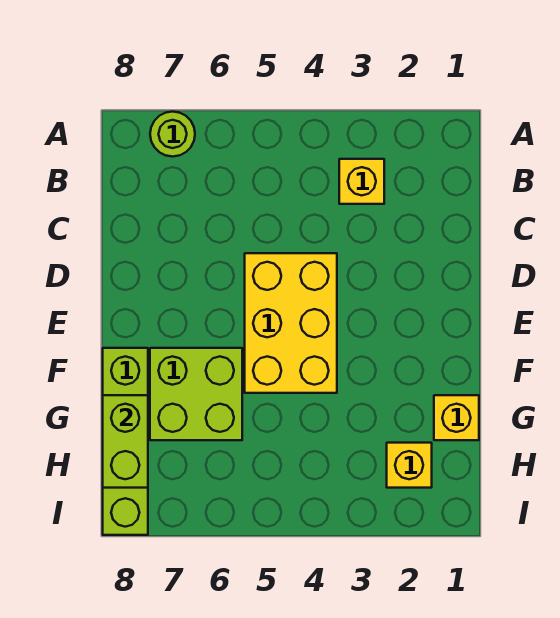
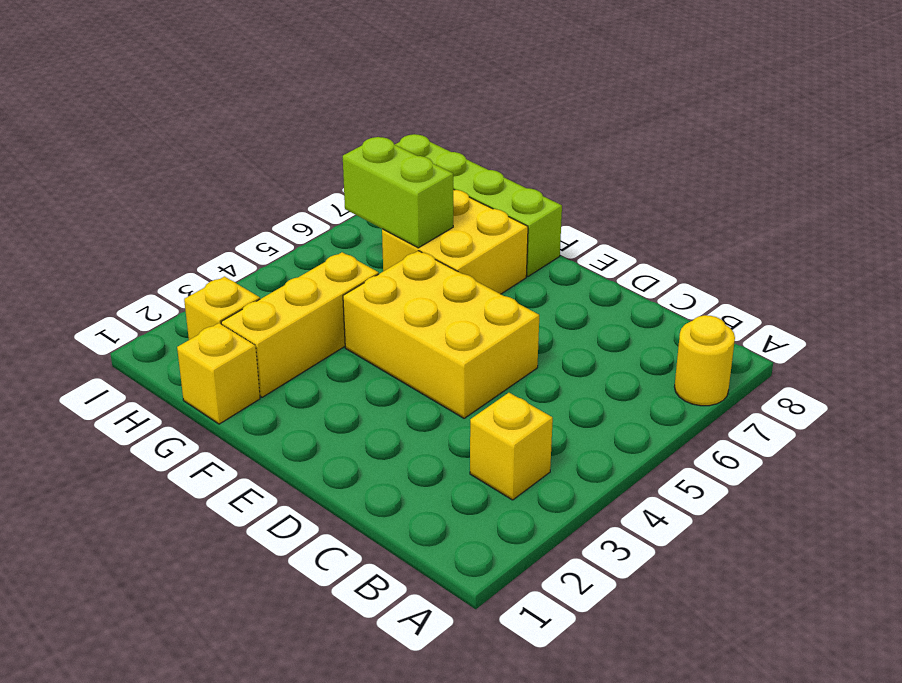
lime 1x1 round brick [150,112,195,157] -> yellow 1x1 round brick [675,315,735,406]
lime 2x2 brick [150,348,242,440] -> yellow 2x2 brick [382,189,528,294]
none -> yellow 1x3 brick [221,252,379,397]
lime 1x2 brick [103,395,148,488] -> lime 1x2 brick moved to [343,137,453,248]

